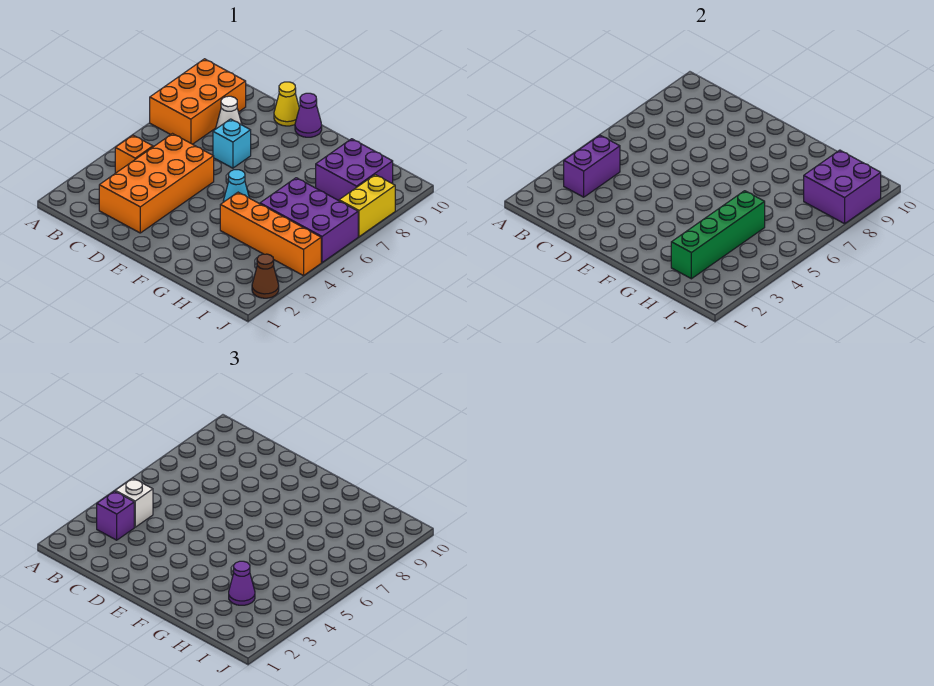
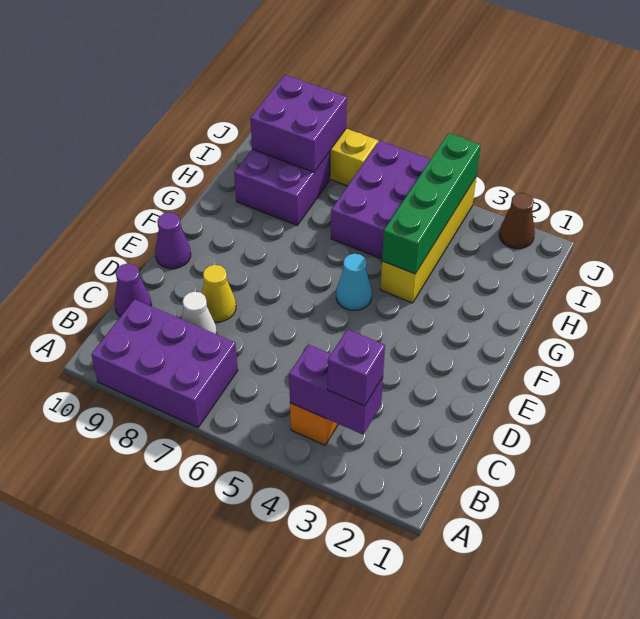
orange 2x3 brick [150,59,246,144] -> purple 2x3 brick [91,299,238,428]
white 1x1 brick [115,478,153,527] -> none
orange 2x4 brick [99,134,214,233] -> none
cyan 1x1 brick [213,119,251,168] -> none
yellow 1x1 cone [274,82,299,126] -> yellow 1x1 cone moved to [202,265,236,322]
orange 1x4 brick [220,192,321,276] -> yellow 1x4 brick [380,178,476,303]
green 1x4 brick [671,191,765,279] -> green 1x4 brick turned to [382,133,481,274]
purple 1x1 cone [229,561,255,605] -> purple 1x1 cone moved to [114,264,152,317]

